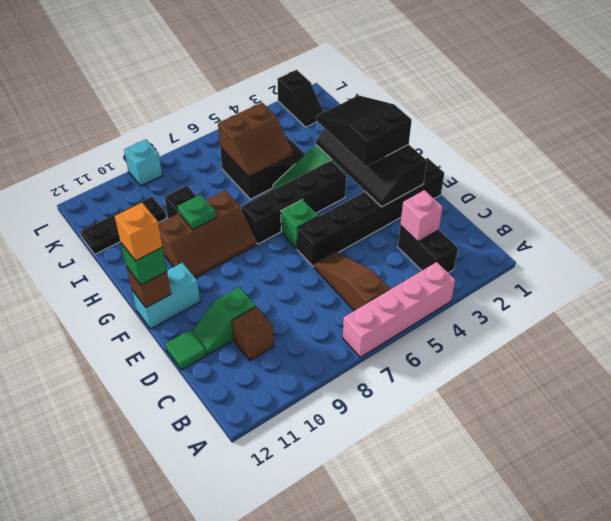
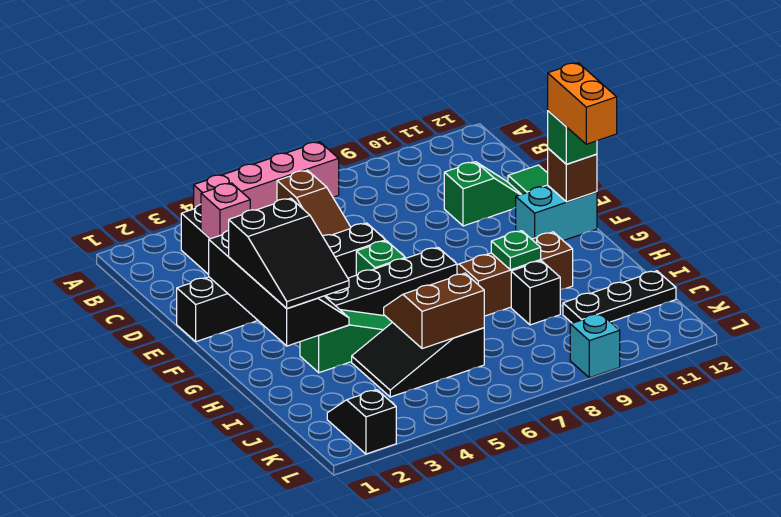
brown 1x1 brick [232,307,274,361] -> none
orange 1x1 brick [114,203,162,261] -> orange 1x2 brick [548,63,617,144]

